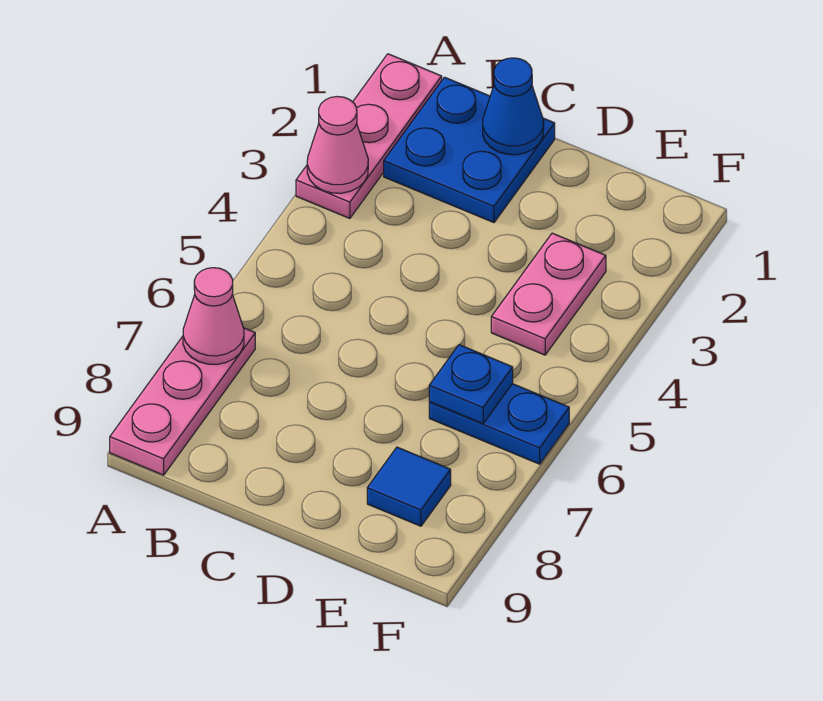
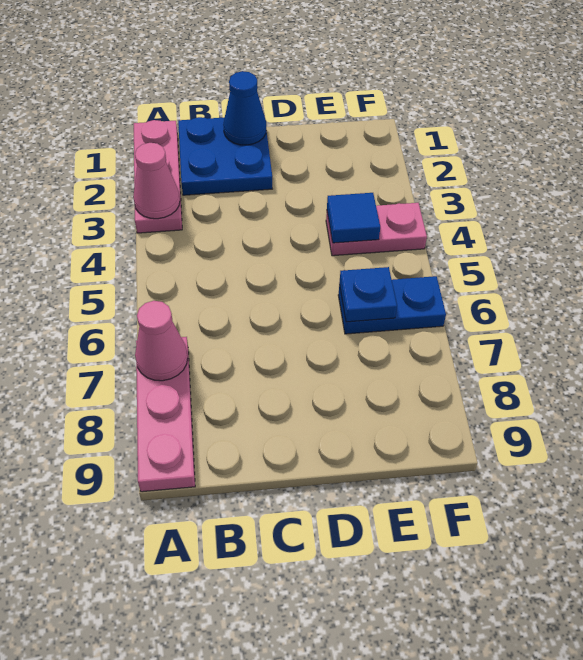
pink 1x2 plate [491,233,606,355] -> pink 1x2 plate turned to [326,203,427,256]
blue 1x1 tile [367,447,451,526] -> blue 1x1 tile moved to [327,193,380,243]

